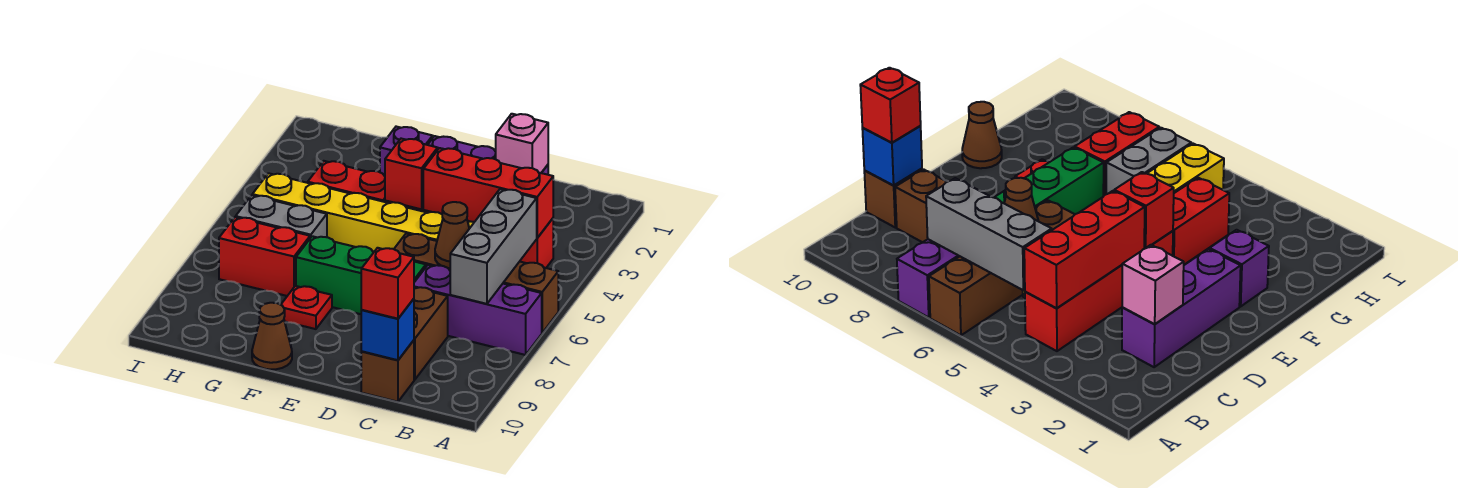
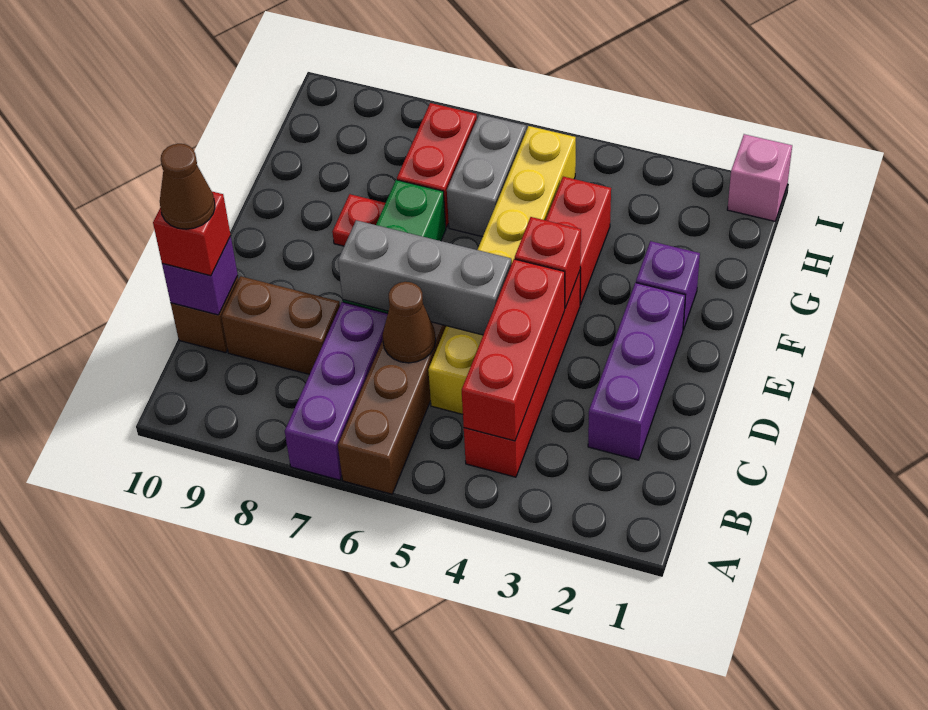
grey 1x3 brick [450,189,537,304] -> grey 1x3 brick moved to [338,220,511,335]
pink 1x1 brick [496,114,548,173] -> pink 1x1 brick moved to [727,134,792,221]
blue 1x1 brick [361,299,414,360] -> purple 1x1 brick [162,236,238,315]
brown 1x1 cone [252,303,292,370] -> brown 1x1 cone moved to [160,144,215,229]

